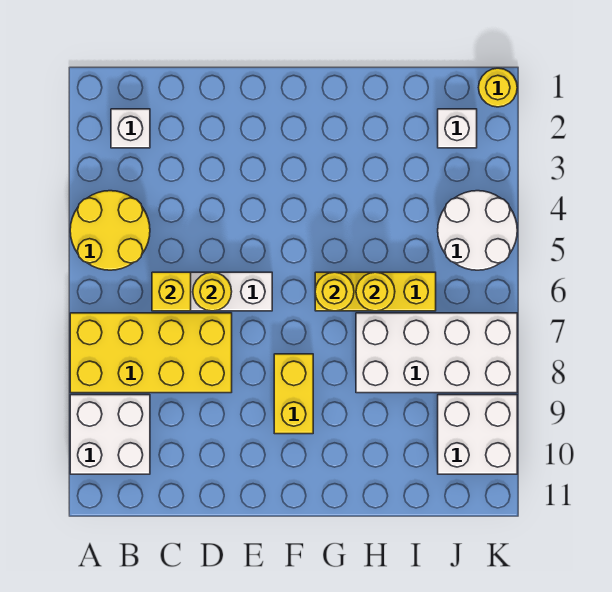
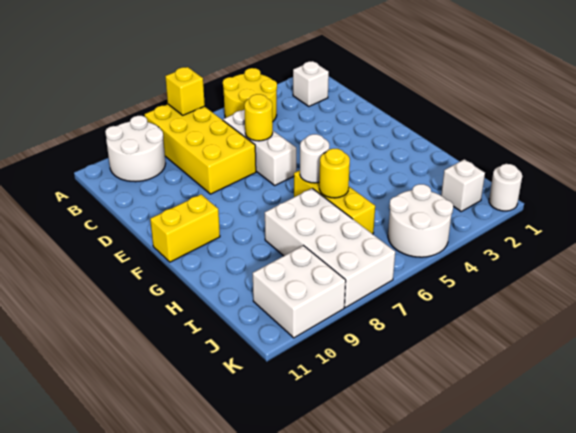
white 2x2 brick [70,395,150,474] -> white 2x2 round brick [105,116,166,182]
yellow 1x1 brick [152,272,191,311] -> yellow 1x1 brick moved to [165,67,205,115]
yellow 1x2 brick [274,354,313,434] -> yellow 1x2 brick moved to [150,194,220,262]
yellow 1x1 round brick [315,272,354,311] -> white 1x1 round brick [300,134,329,183]
yellow 1x1 round brick [479,68,517,107] -> white 1x1 round brick [489,164,522,211]

